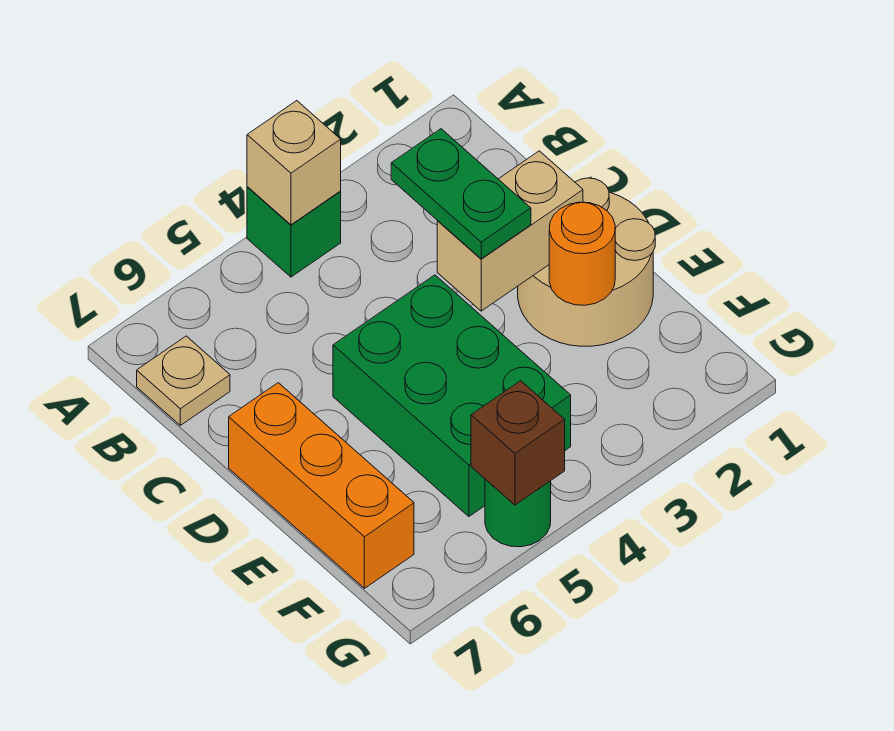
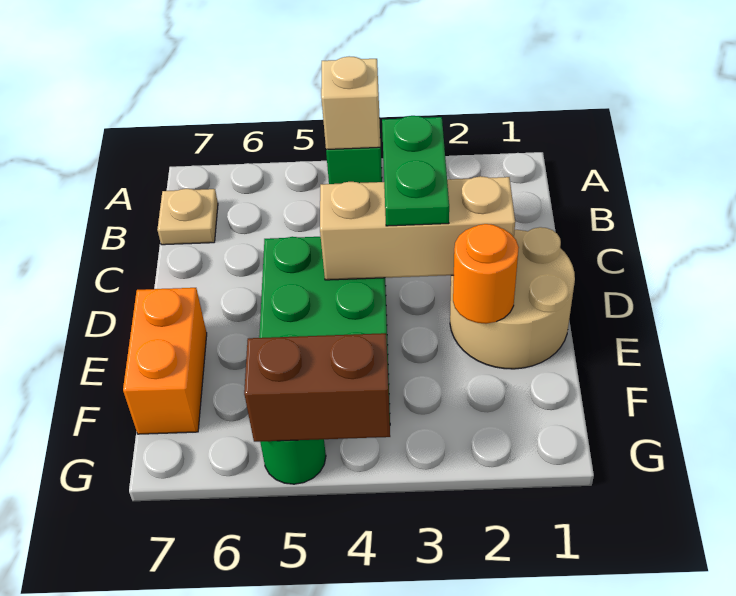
tan 1x2 brick [437,151,583,311] -> tan 1x3 brick [320,176,515,280]
orange 1x3 brick [229,383,414,588] -> orange 1x2 brick [123,288,207,434]
brown 1x1 brick [471,381,565,505] -> brown 1x2 brick [244,333,390,442]

